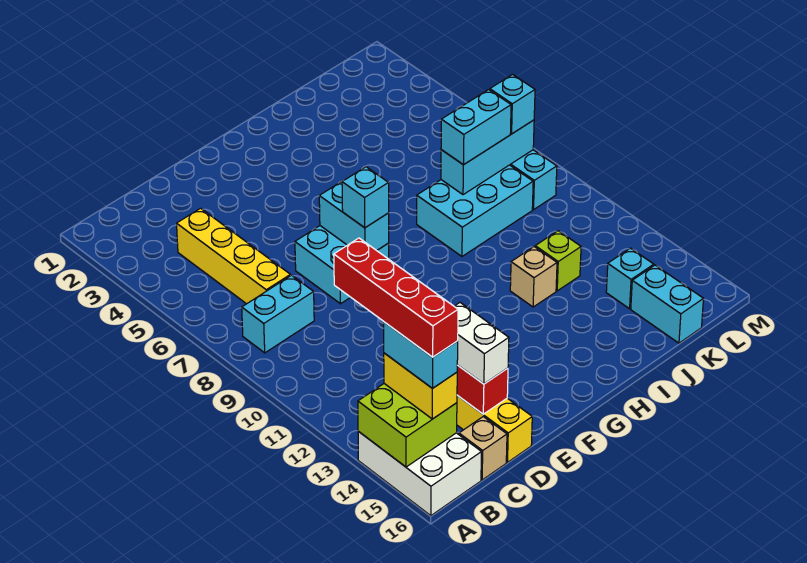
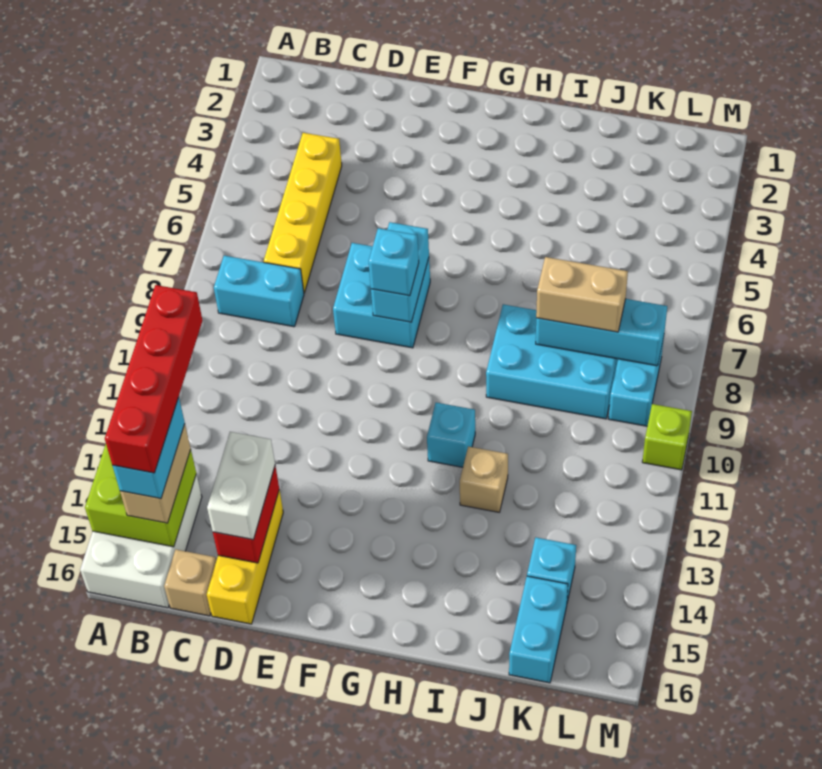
yellow 1x2 brick [384,353,457,419] -> tan 1x2 brick [120,424,191,523]
cyan 1x2 brick [441,90,511,165] -> tan 1x2 brick [536,257,628,332]
lime 1x1 brick [535,231,581,291] -> lime 1x1 brick moved to [642,404,692,470]
cyan 1x1 brick [490,75,535,134] -> cyan 1x1 brick moved to [427,403,475,467]

